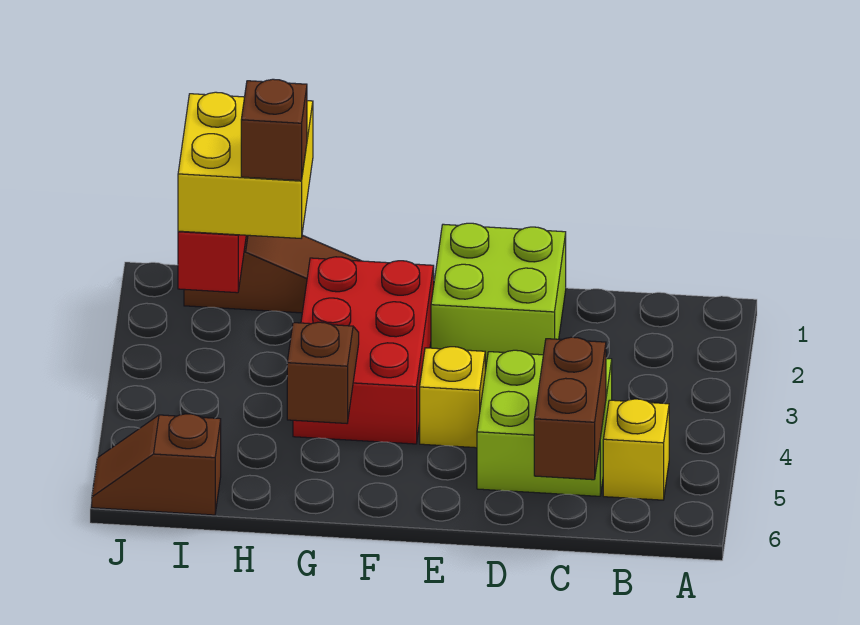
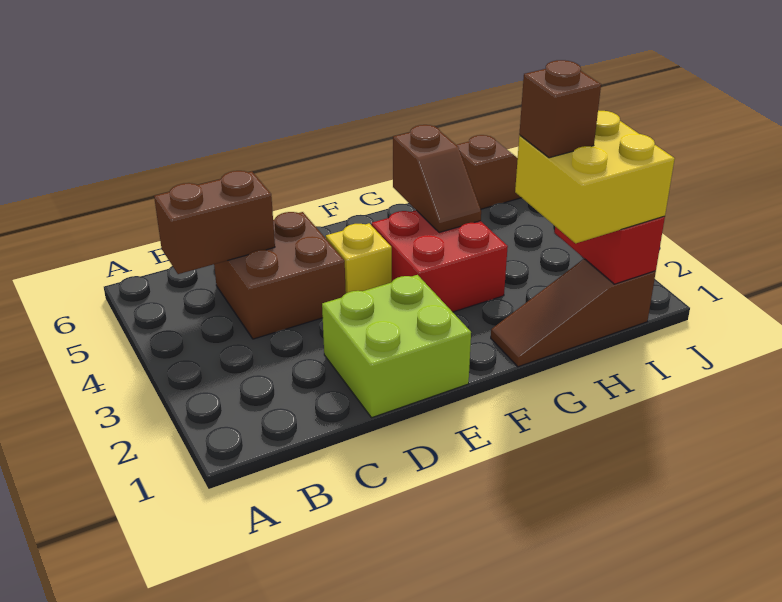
yellow 1x1 brick [603,399,669,500] -> none
lime 2x2 brick [477,350,612,496] -> brown 2x2 brick [214,212,346,339]
brown 1x2 brick [534,337,606,480] -> brown 1x2 brick turned to [154,171,275,274]
red 2x3 brick [293,257,434,444] -> red 2x2 brick [372,210,508,312]

